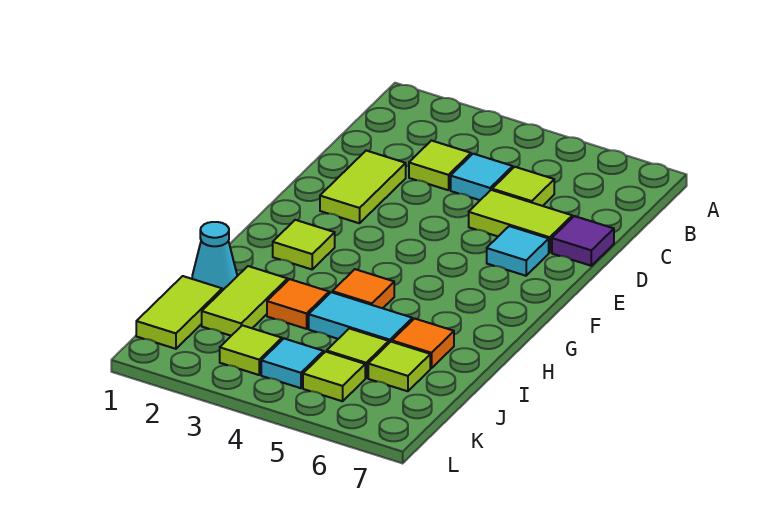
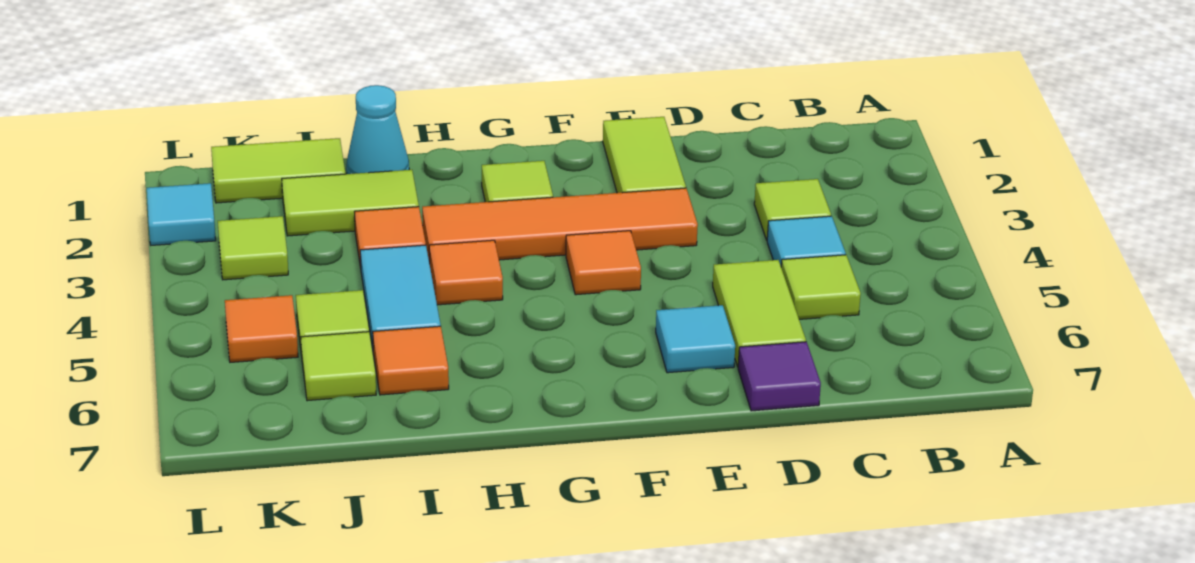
lime 1x2 tile [320,151,406,223] -> lime 1x2 tile turned to [603,117,686,193]
none -> orange 1x4 tile [422,188,698,264]
none -> orange 1x1 tile [566,231,641,295]
cyan 1x1 tile [261,339,324,388] -> cyan 1x1 tile moved to [147,183,216,245]
lime 1x1 tile [303,352,365,401] -> orange 1x1 tile [225,295,298,362]

